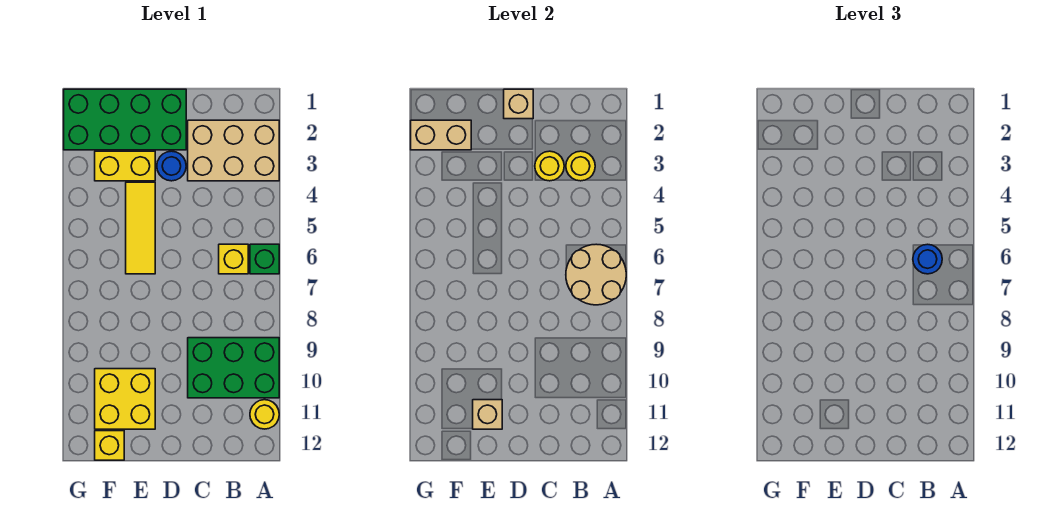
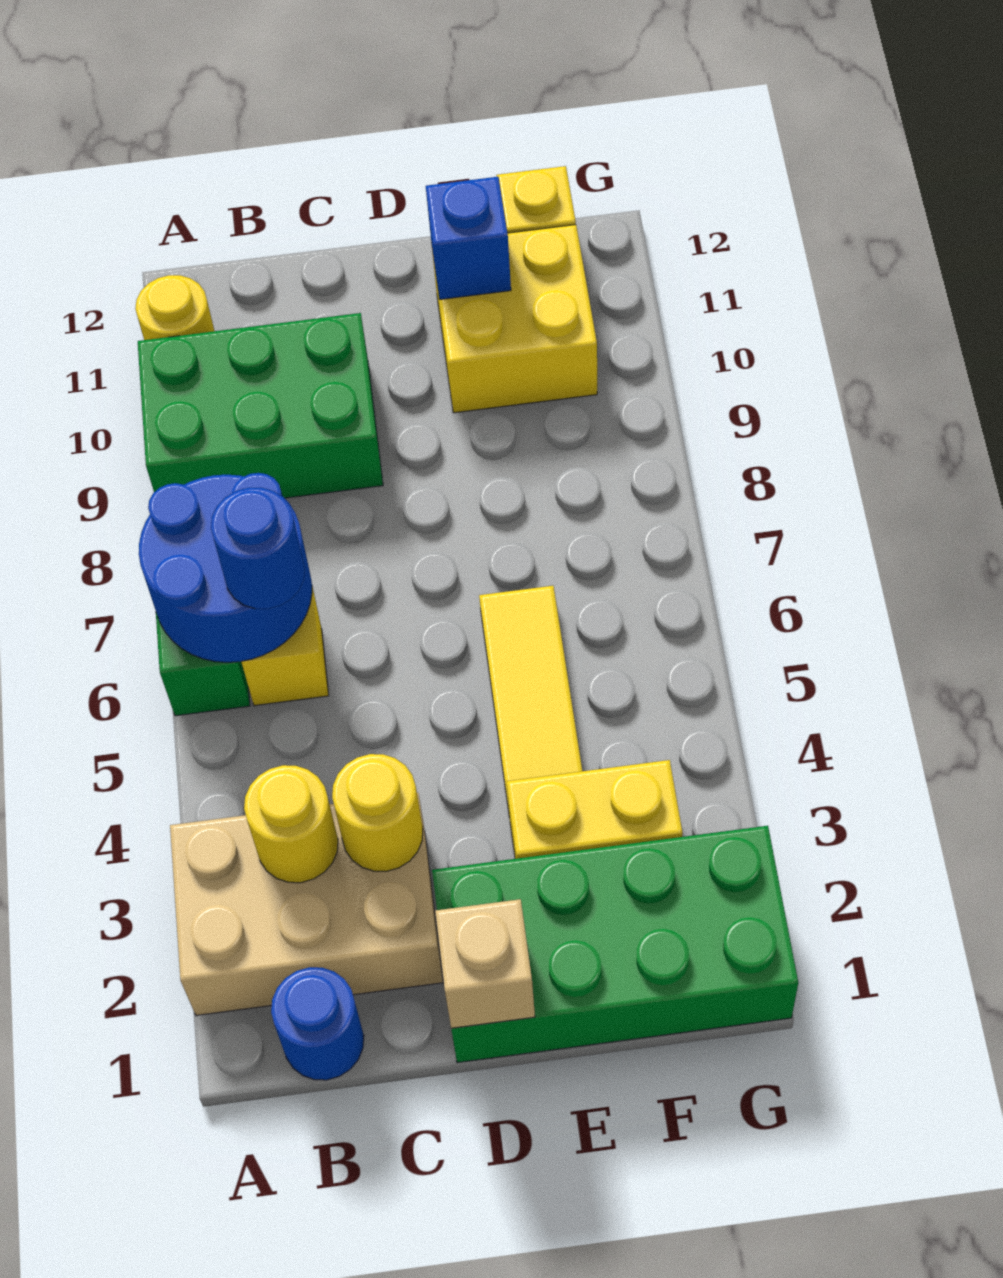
tan 2x2 round brick [566,244,626,305] -> blue 2x2 round brick [139,473,312,662]
blue 1x1 round brick [157,151,186,181] -> blue 1x1 round brick moved to [271,967,364,1080]
tan 1x1 brick [473,400,502,429] -> blue 1x1 brick [426,177,511,300]
tan 1x2 brick [411,120,471,150] -> none

